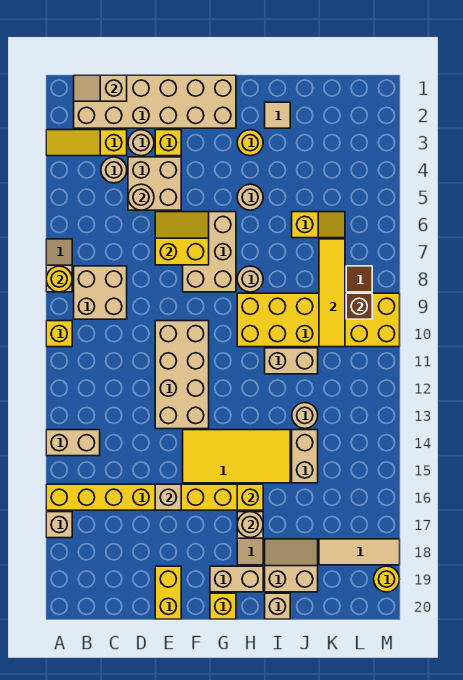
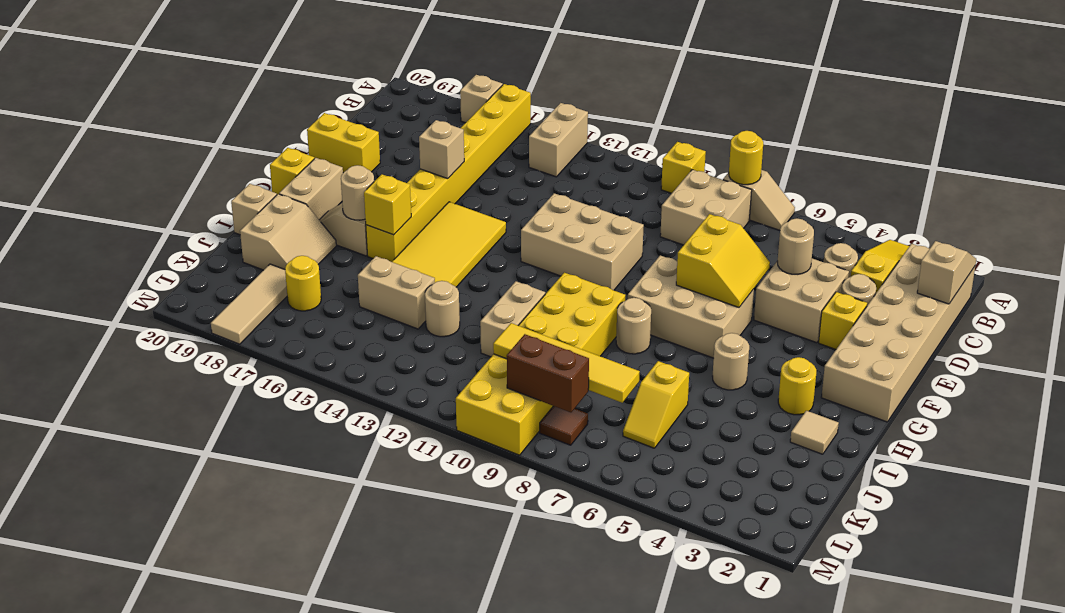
tan 2x4 brick [155,321,209,429] -> tan 2x3 brick [521,193,644,290]
brown 1x1 brick [346,293,372,319] -> brown 1x2 brick [507,334,589,412]
yellow 1x1 round brick [374,566,400,592] -> yellow 1x1 round brick moved to [285,256,321,311]

